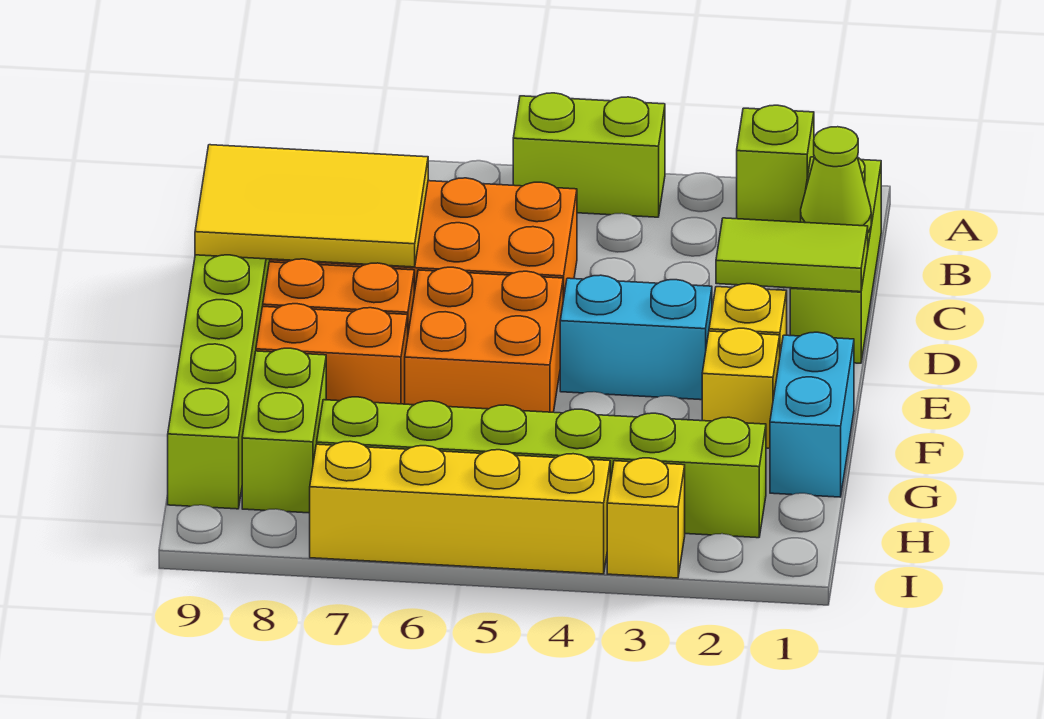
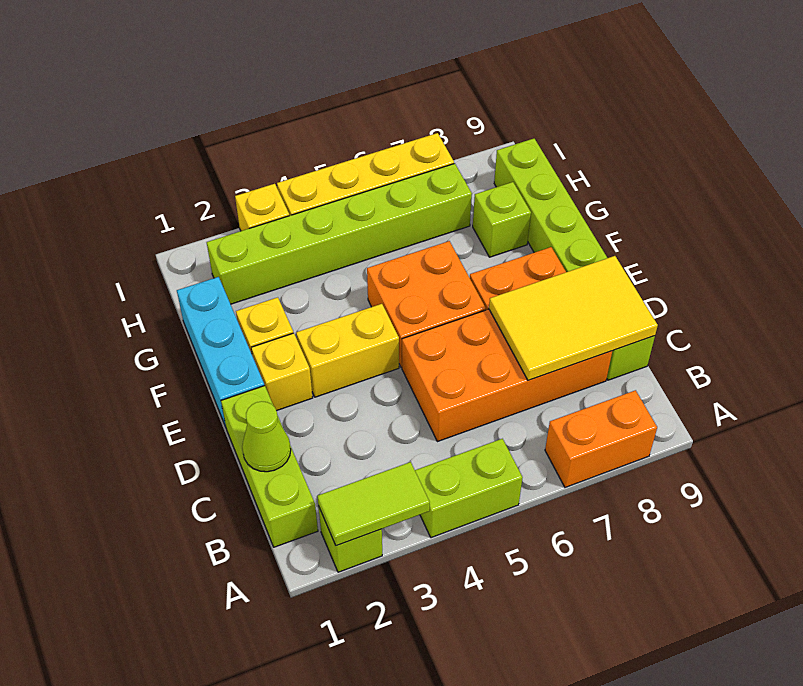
lime 1x2 tile [716,218,868,292] -> lime 1x2 tile moved to [318,462,430,546]
cyan 1x2 brick [560,275,712,400] -> yellow 1x2 brick [296,304,399,397]
cyan 1x2 brick [770,332,854,497] -> cyan 1x3 brick [177,277,264,427]
orange 1x2 brick [256,304,408,404] -> orange 1x2 brick moved to [545,390,657,487]
lime 1x2 brick [242,348,326,513] -> lime 1x1 brick [473,182,531,257]

